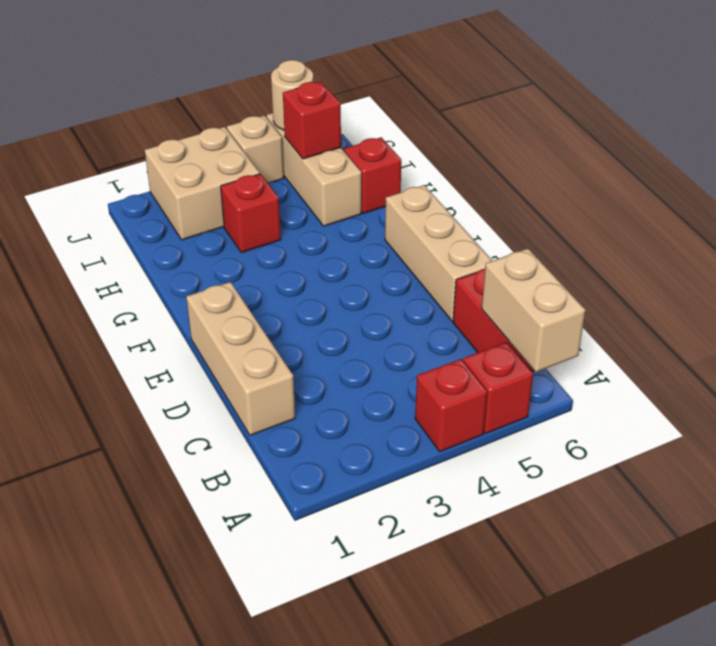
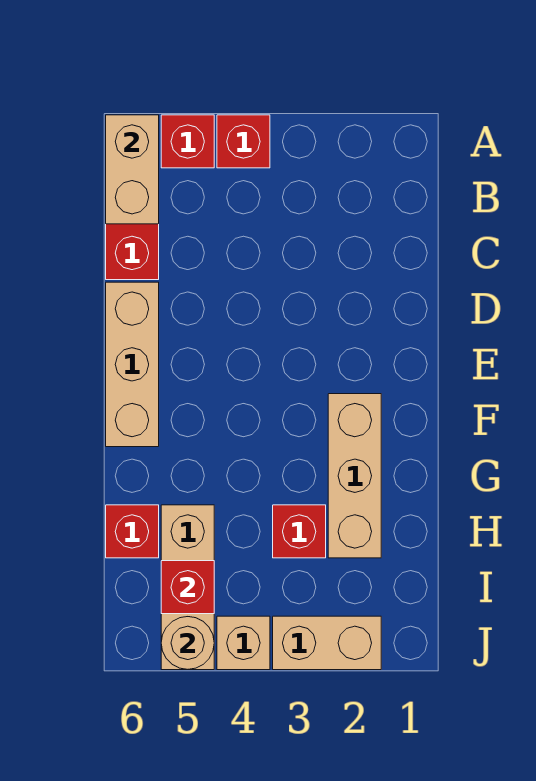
tan 1x3 brick [186,282,295,435] -> tan 1x3 brick moved to [328,394,381,558]
tan 2x2 brick [145,127,260,240] -> tan 1x2 brick [273,616,381,670]

